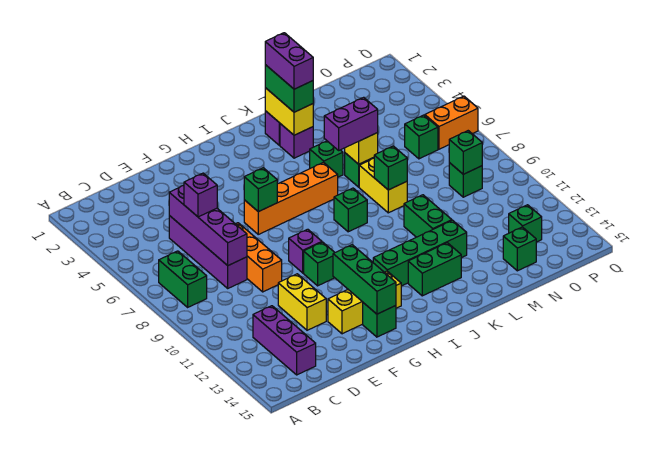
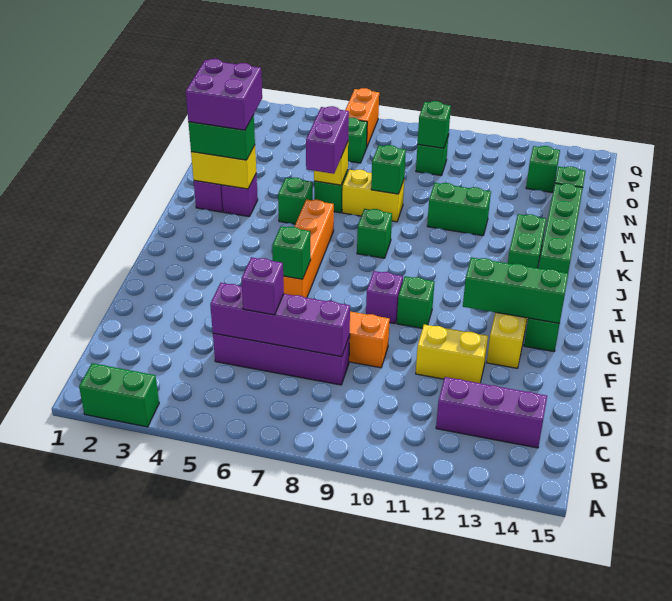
green 1x2 brick [159,251,207,307] -> green 1x2 brick moved to [79,363,159,427]
green 1x4 brick [373,220,467,286] -> green 1x4 brick moved to [539,183,583,273]
purple 1x2 brick [265,33,313,89] -> purple 2x2 brick [186,59,262,130]

